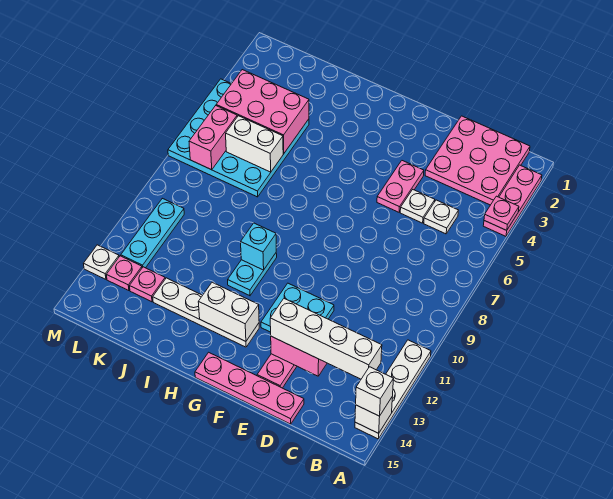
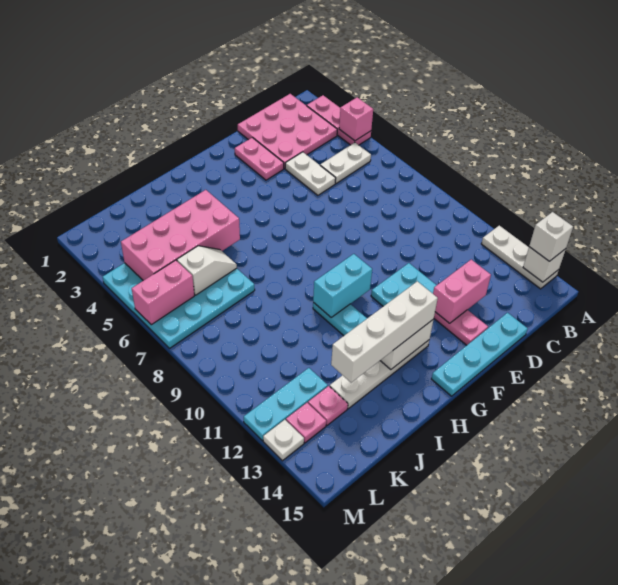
pink 1x1 plate [484,196,519,230] -> pink 1x1 brick [339,97,373,141]
white 1x4 plate [355,340,431,439] -> white 1x3 plate [481,226,559,289]
white 1x4 brick [270,298,382,379] -> white 1x4 brick moved to [331,281,438,383]
white 1x1 plate [424,200,458,234] -> white 1x2 plate [320,143,371,184]
white 1x1 plate [400,190,435,223] -> white 1x2 plate [285,152,336,195]
pink 1x4 plate [195,352,304,424] -> cyan 1x4 plate [432,313,528,396]
pink 1x2 plate [377,161,424,212] -> pink 1x2 plate moved to [235,138,284,180]
cyan 1x1 brick [241,223,276,270] -> cyan 1x2 brick [313,254,372,317]
pink 2x3 brick [216,70,309,154] -> pink 2x4 brick [121,190,240,281]
white 1x2 brick [226,116,283,172] -> white 1x2 slope [177,246,237,295]
pink 1x2 brick [189,106,237,170] -> pink 1x2 brick turned to [132,260,194,325]
cyan 1x3 plate [121,198,184,268] -> cyan 1x3 plate turned to [244,368,328,441]

